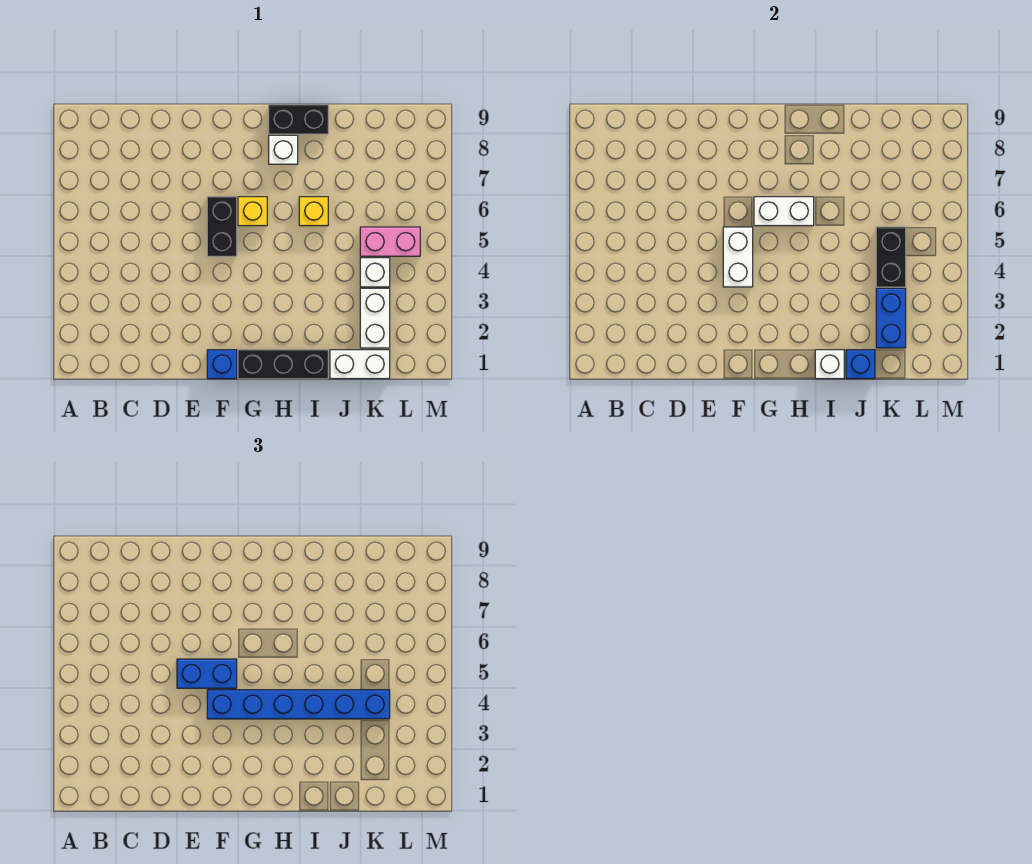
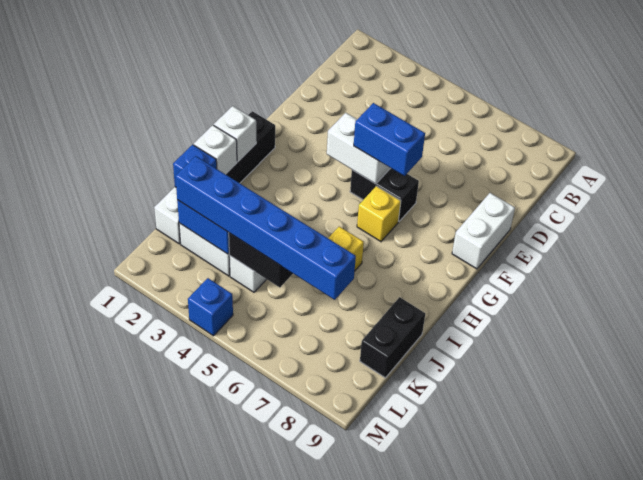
blue 1x2 brick [177,659,237,688] -> blue 1x2 brick turned to [354,103,425,176]
blue 1x1 brick [207,350,237,379] -> blue 1x1 brick moved to [188,278,233,336]
blue 1x6 brick [207,690,390,719] -> blue 1x6 brick turned to [175,156,356,300]
white 1x2 brick [754,197,814,226] -> white 1x2 brick moved to [452,193,515,269]
white 1x1 brick [269,135,298,164] -> white 1x1 brick moved to [214,106,256,162]
black 1x2 brick [269,105,328,134] -> black 1x2 brick moved to [360,297,425,378]
pink 1x2 brick [360,227,420,256] -> none

